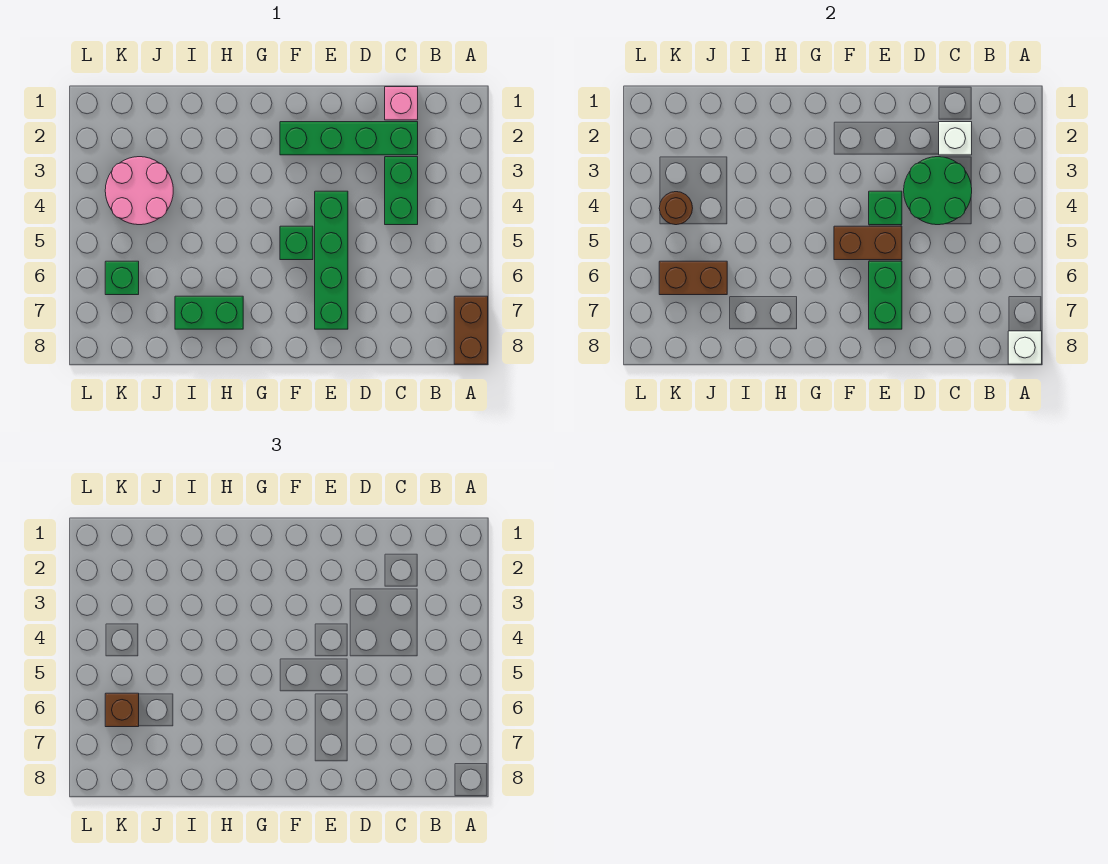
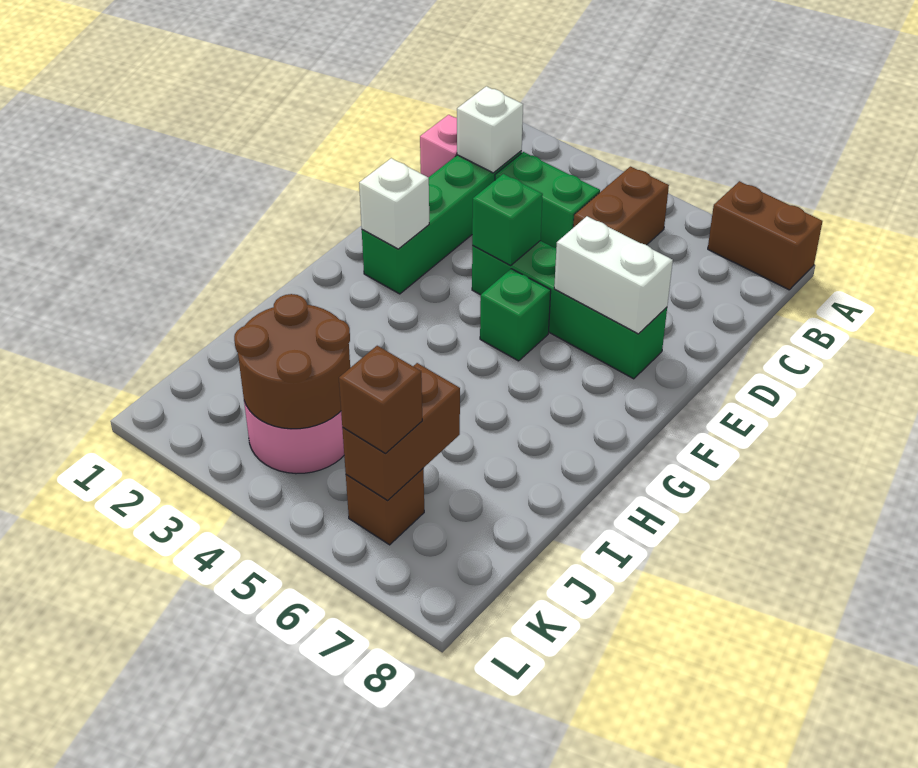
white 1x1 brick [1008,331,1042,364] -> white 1x1 brick moved to [359,158,429,249]
green 2x2 round brick [904,157,972,225] -> none
brown 1x2 brick [834,226,902,260] -> brown 1x2 brick moved to [573,167,669,245]
green 1x2 brick [869,261,902,329] -> white 1x2 brick [554,216,673,334]
green 1x2 brick [175,296,243,329] -> none
brown 1x1 round brick [659,192,693,225] -> brown 2x2 round brick [234,294,350,429]
green 1x1 brick [105,261,139,295] -> brown 1x1 brick [346,469,424,545]

